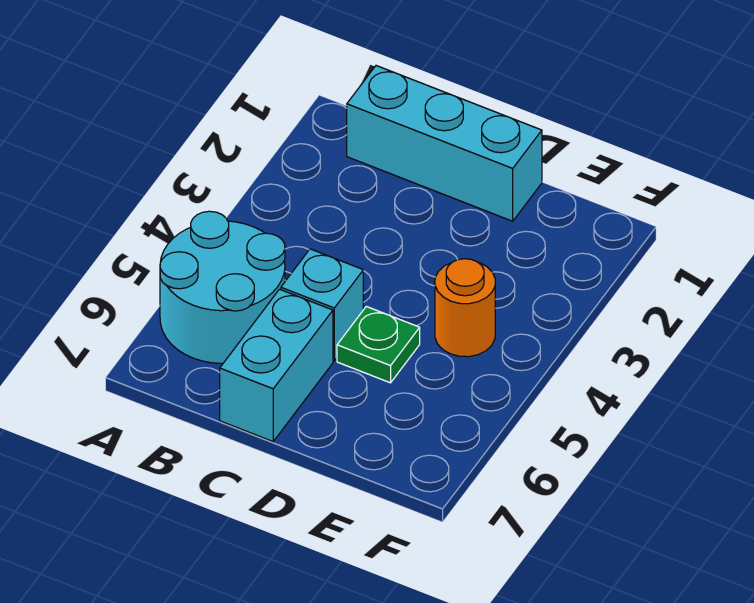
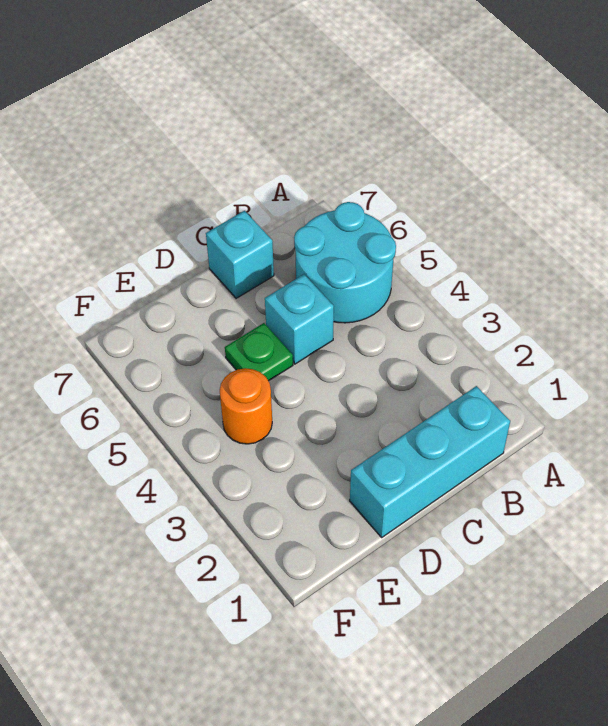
cyan 1x2 brick [220,289,333,441] -> cyan 1x1 brick [206,211,274,298]

